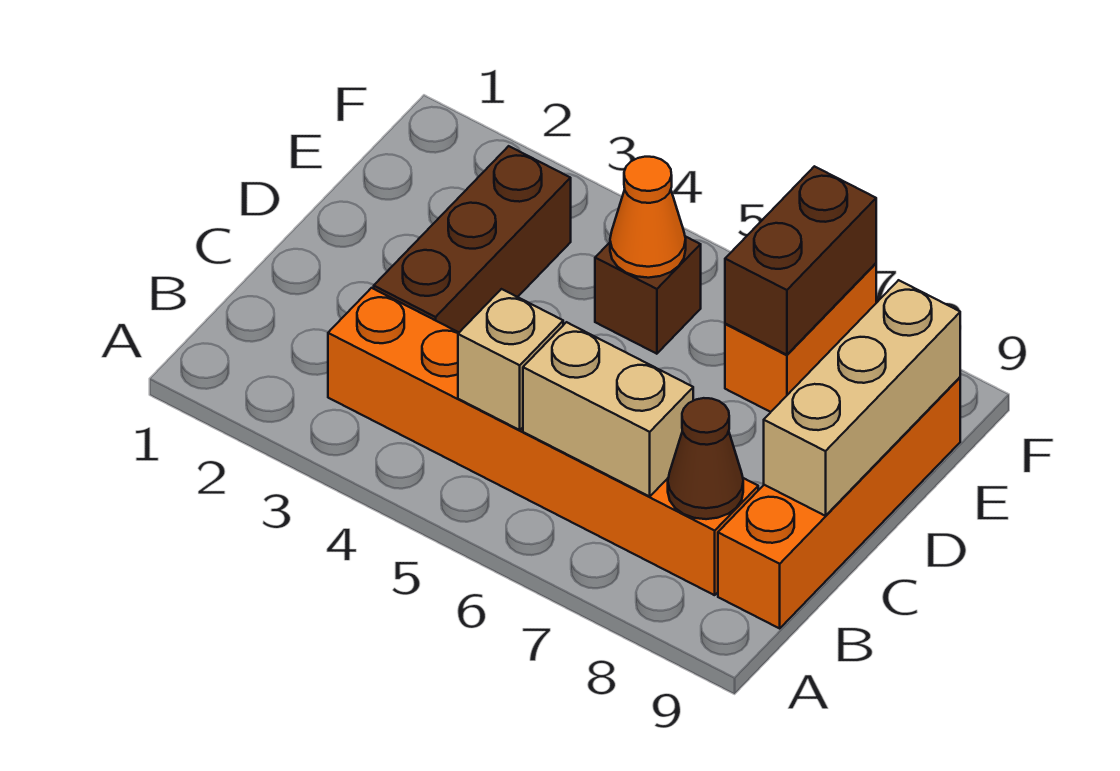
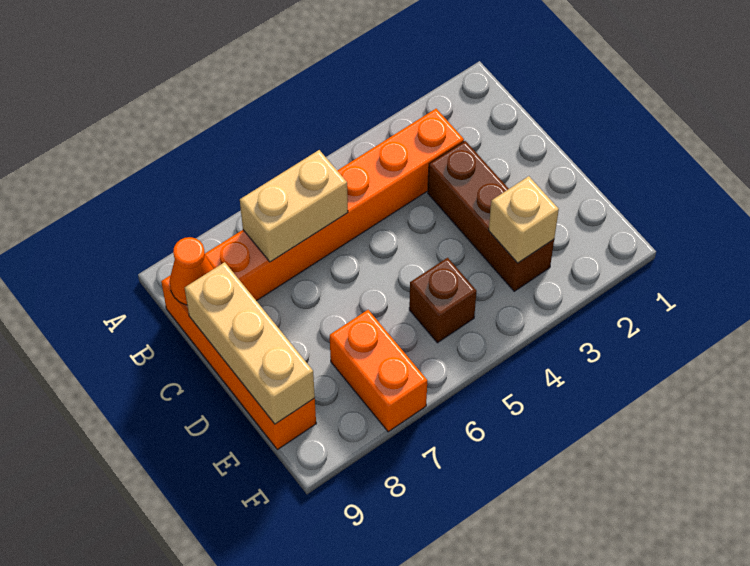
tan 1x1 brick [458,289,563,430] -> tan 1x1 brick moved to [489,176,559,263]
brown 1x1 cone [668,398,743,519] -> none
orange 1x1 cone [610,157,686,278] -> orange 1x1 cone moved to [170,237,213,305]
brown 1x2 brick [725,166,876,355] -> none

